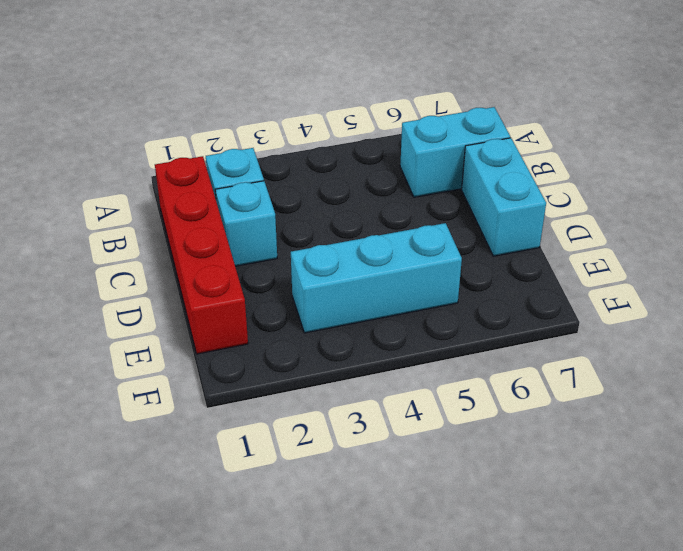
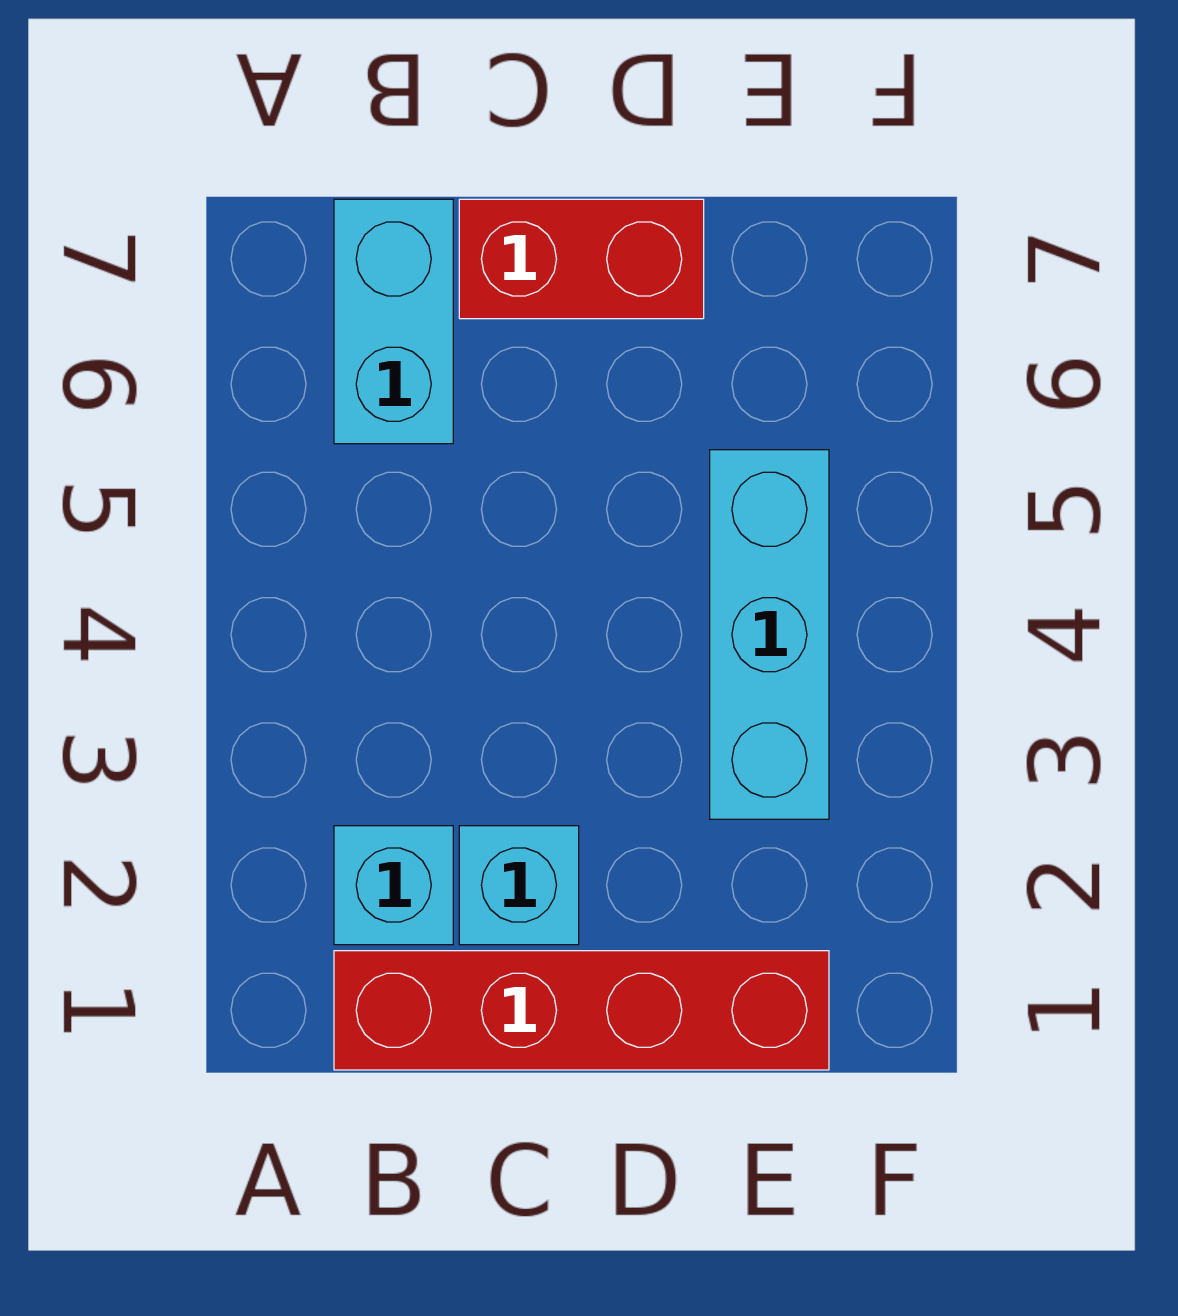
cyan 1x2 brick [462,138,546,256] -> red 1x2 brick [459,199,704,319]

